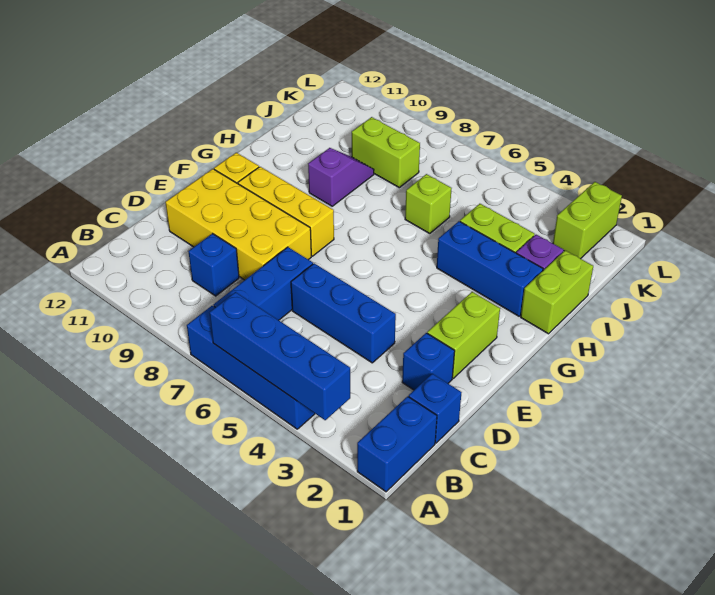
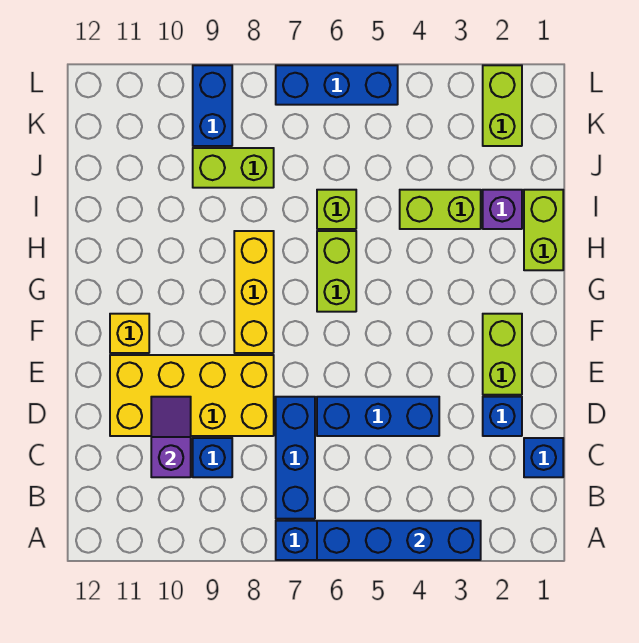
blue 1x2 brick [357,396,437,492] -> blue 1x2 brick moved to [193,65,232,146]
yellow 1x3 brick [238,167,334,256] -> yellow 1x3 brick turned to [234,231,274,353]
none -> lime 1x2 brick [317,231,356,312]
blue 1x3 brick [437,221,543,316] -> blue 1x3 brick moved to [276,65,398,105]
purple 1x2 slope [308,148,374,206] -> purple 1x2 slope moved to [151,397,191,477]

